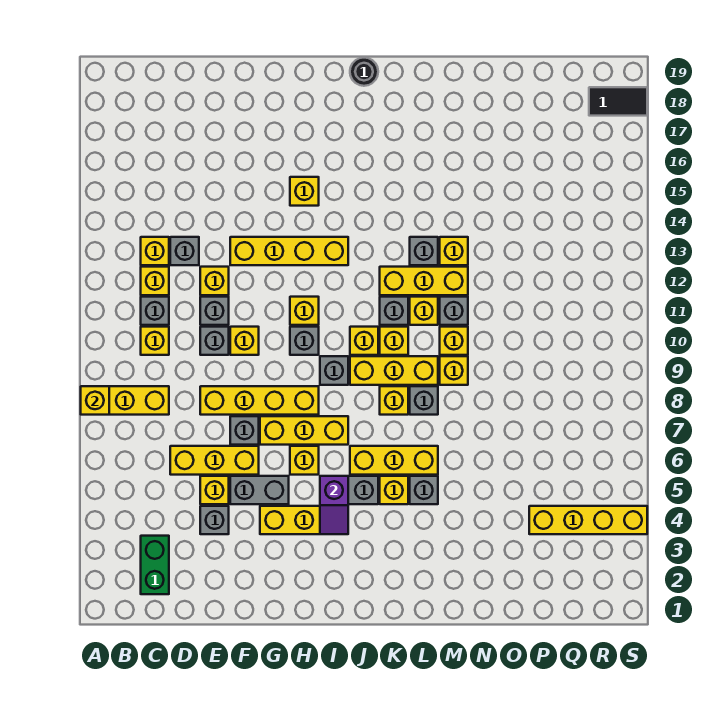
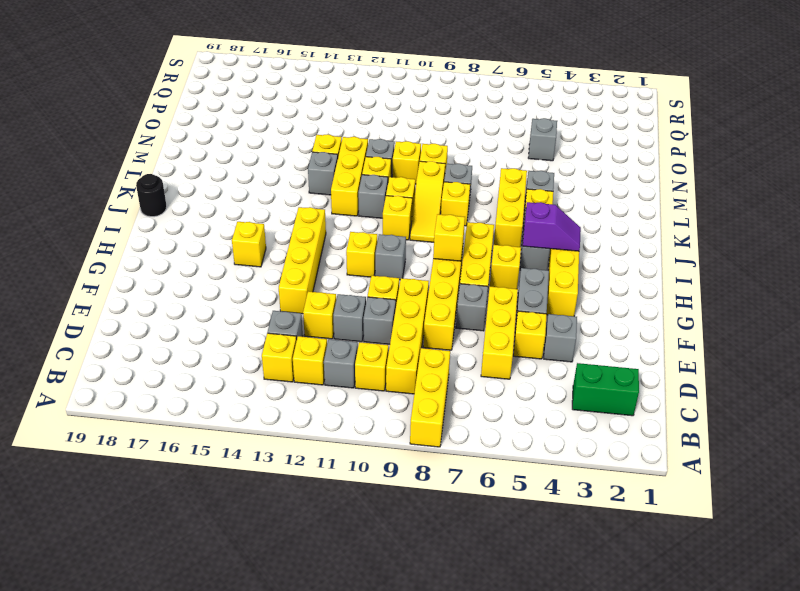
yellow 1x1 brick [81,386,109,415] -> yellow 1x1 brick moved to [433,214,465,261]
grey 1x1 brick [320,356,348,385] -> grey 1x1 brick moved to [528,118,557,161]
yellow 1x3 brick [350,356,438,385] -> yellow 1x3 slope [410,161,445,242]
yellow 1x4 brick [529,506,647,534] -> yellow 1x4 brick moved to [386,278,429,394]
black 1x2 tile [589,87,647,116] -> none

